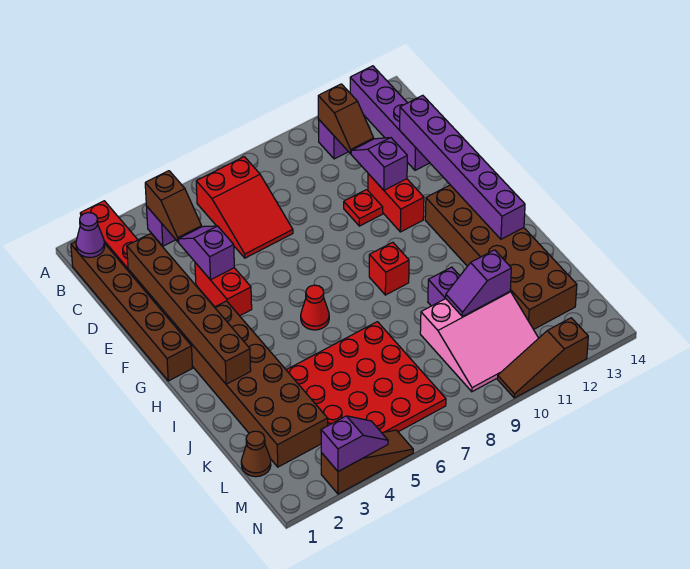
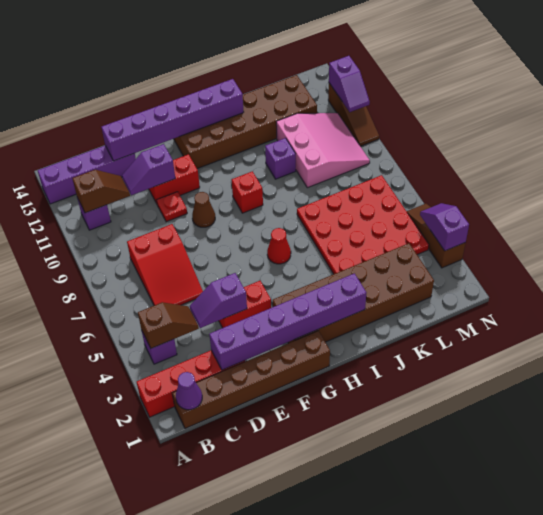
red 2x3 slope [196,157,293,258] -> red 2x3 slope turned to [127,224,203,305]
brown 1x6 brick [127,234,251,384] -> purple 1x6 brick [209,273,366,370]
purple 1x2 slope [446,250,511,316] -> purple 1x2 slope moved to [329,56,370,112]
brown 1x1 cone [241,431,271,477] -> brown 1x1 cone moved to [192,192,215,227]

